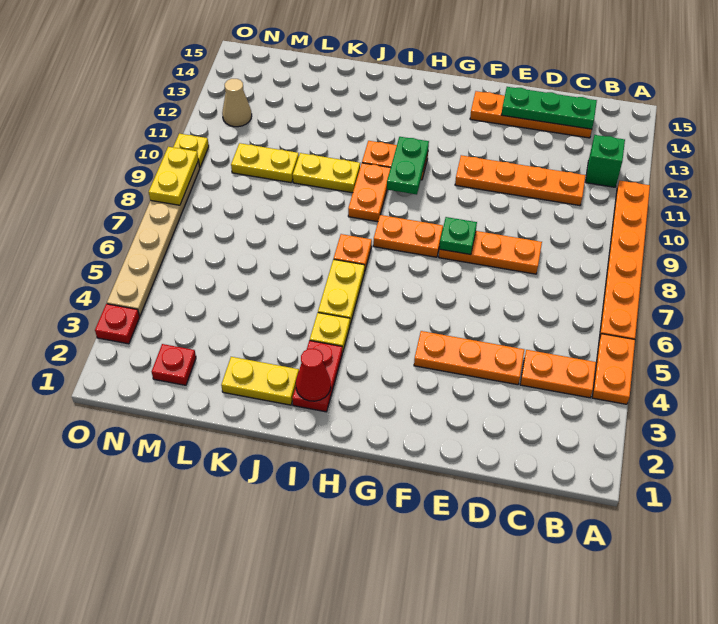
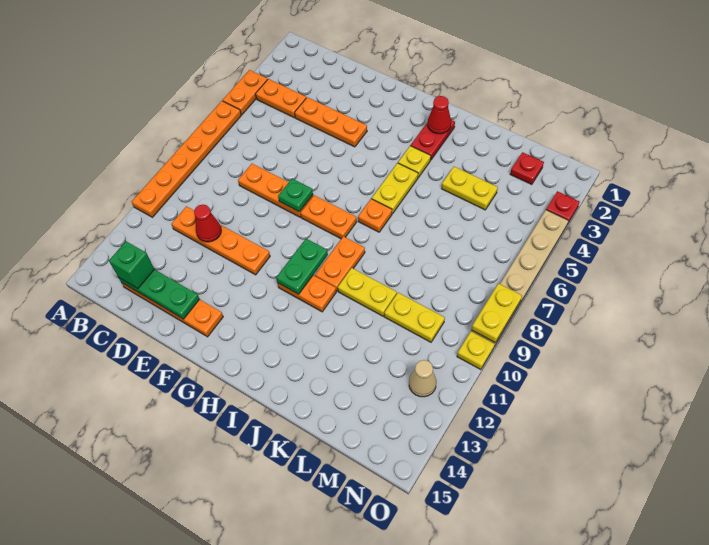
green 1x1 brick [586,135,625,187] -> green 1x1 brick moved to [109,241,154,288]
none -> red 1x1 cone [194,205,221,242]
yellow 1x2 plate [221,357,299,405] -> yellow 1x2 plate moved to [442,167,498,210]

